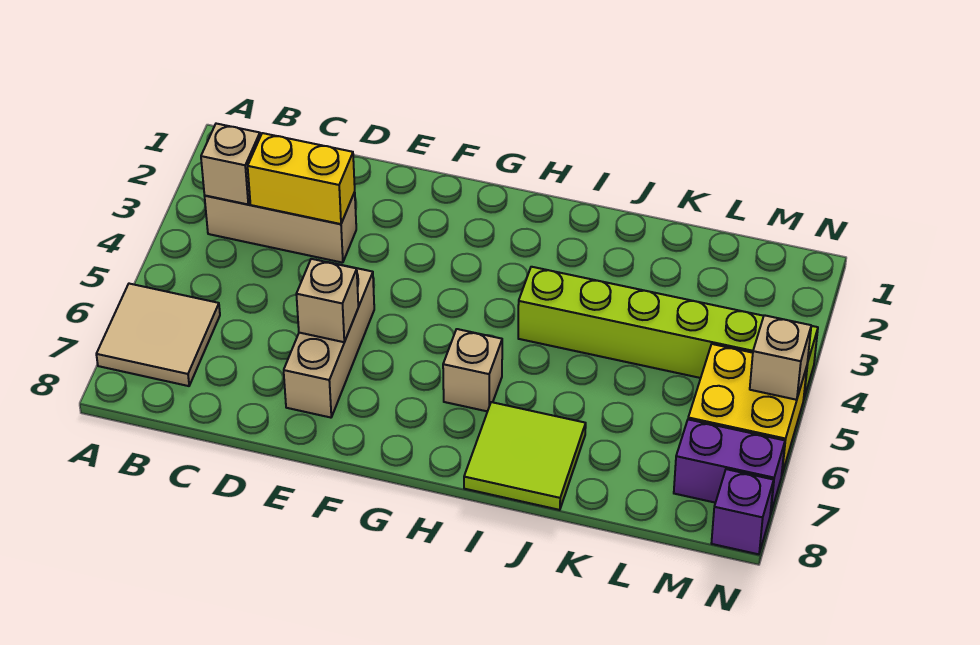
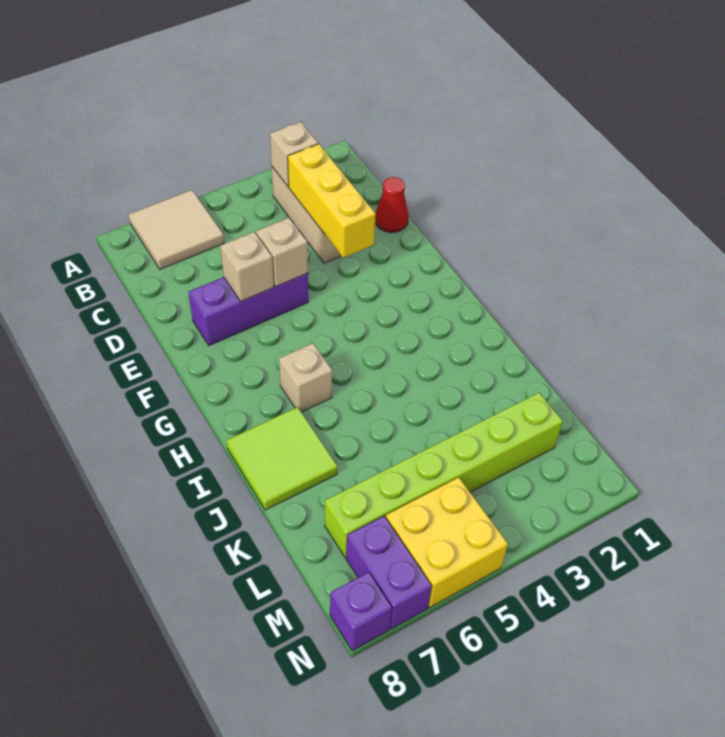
yellow 1x2 brick [248,133,355,224] -> yellow 1x3 brick [288,144,376,258]
none -> red 1x1 cone [375,177,409,233]
tan 1x3 brick [284,262,374,418] -> purple 1x3 brick [188,273,308,346]
lime 1x6 brick [518,267,818,398] -> lime 1x6 brick turned to [325,393,563,558]
tan 1x1 brick [750,315,811,400] -> tan 1x1 brick moved to [256,218,308,287]

